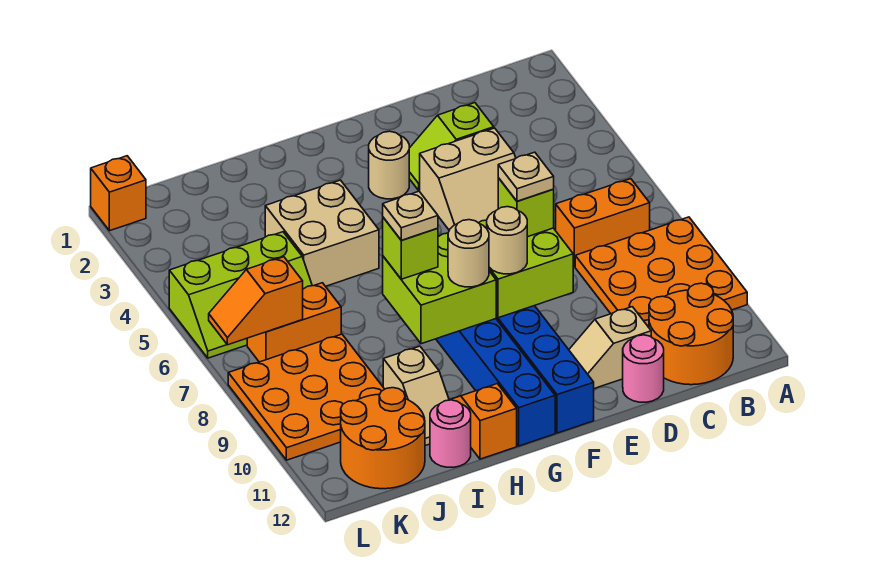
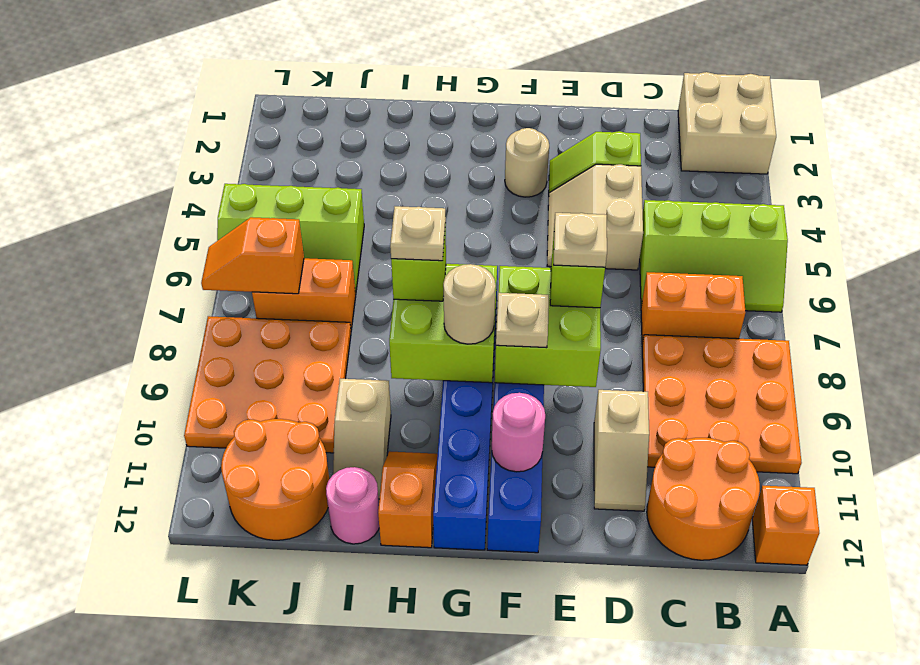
none -> lime 2x3 slope [640,200,788,312]
tan 2x2 slope [420,128,516,230] -> tan 2x2 slope turned to [547,164,643,270]
tan 1x2 slope [569,307,651,389] -> tan 1x2 slope turned to [594,390,649,511]
pink 1x1 round brick [623,335,664,402] -> pink 1x1 round brick moved to [492,393,545,472]
tan 1x1 round brick [487,207,527,274] -> tan 1x1 plate [496,293,549,348]
tan 2x2 brick [265,180,379,286] -> tan 2x2 brick moved to [678,72,776,174]
orange 1x1 brick [91,156,146,231] -> orange 1x1 brick moved to [752,485,819,565]

